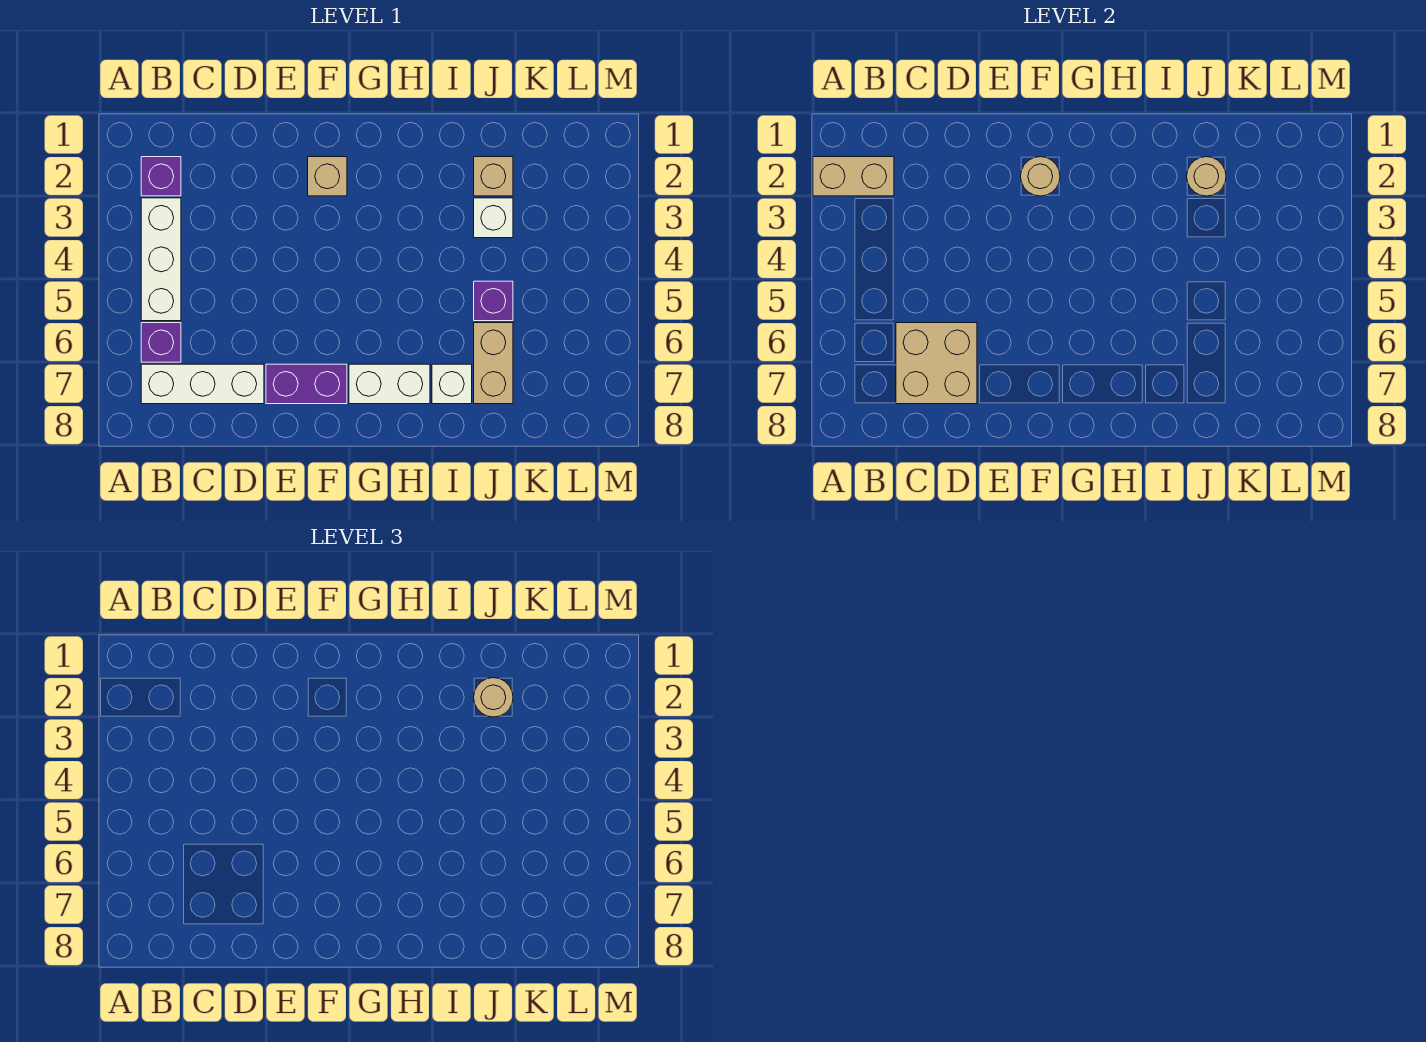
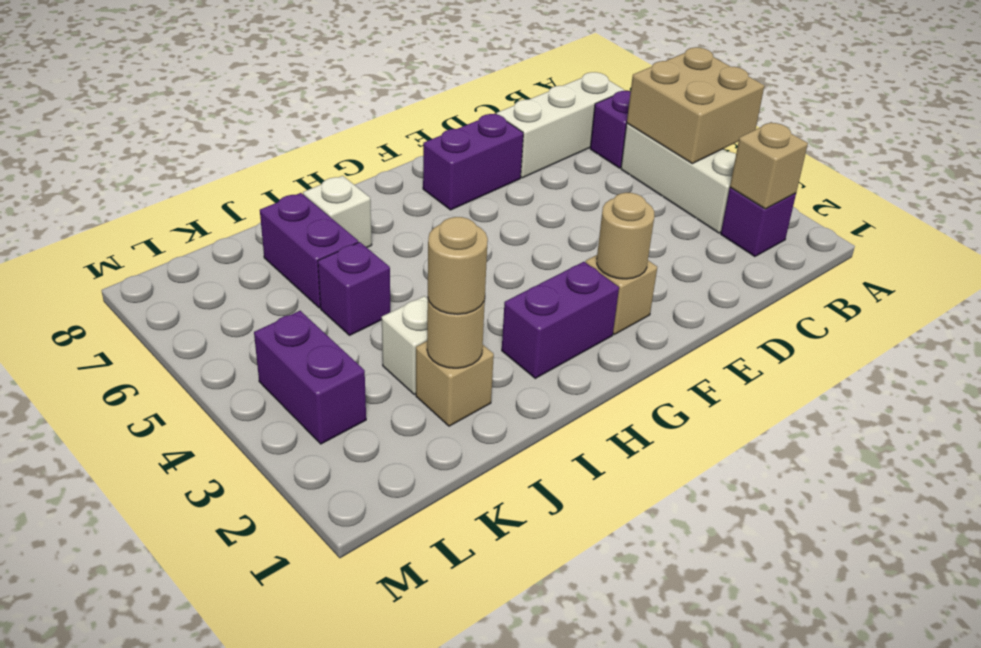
tan 1x2 brick [813,157,894,196] -> tan 1x1 brick [730,122,808,209]
tan 2x2 brick [896,323,977,404] -> tan 2x2 brick moved to [627,47,764,164]
none -> purple 1x2 brick [502,262,619,378]
white 1x2 brick [349,364,430,404] -> none
tan 1x2 brick [474,323,513,404] -> purple 1x2 brick [260,193,358,308]
none -> purple 1x2 brick [254,311,366,444]

